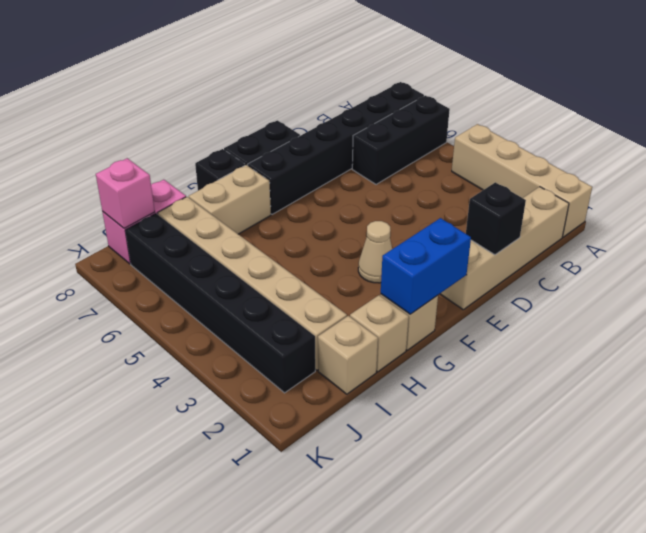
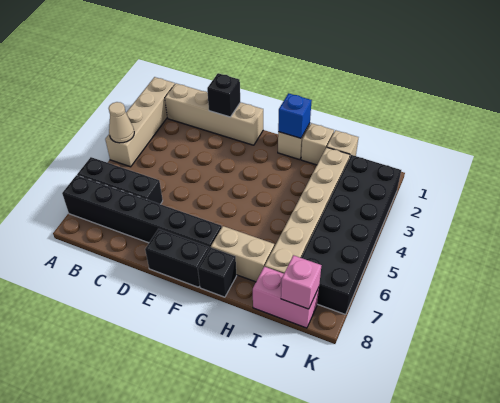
blue 1x2 brick [381,218,471,314] -> blue 1x1 brick [278,93,312,138]
tan 1x1 cone [358,221,392,283] -> tan 1x1 cone moved to [109,102,134,143]
black 1x6 brick [125,214,315,393] -> black 2x6 brick [301,155,401,314]

